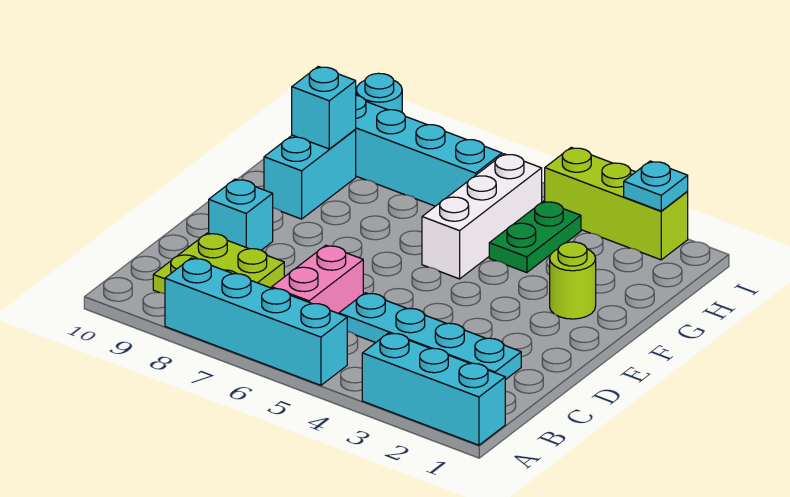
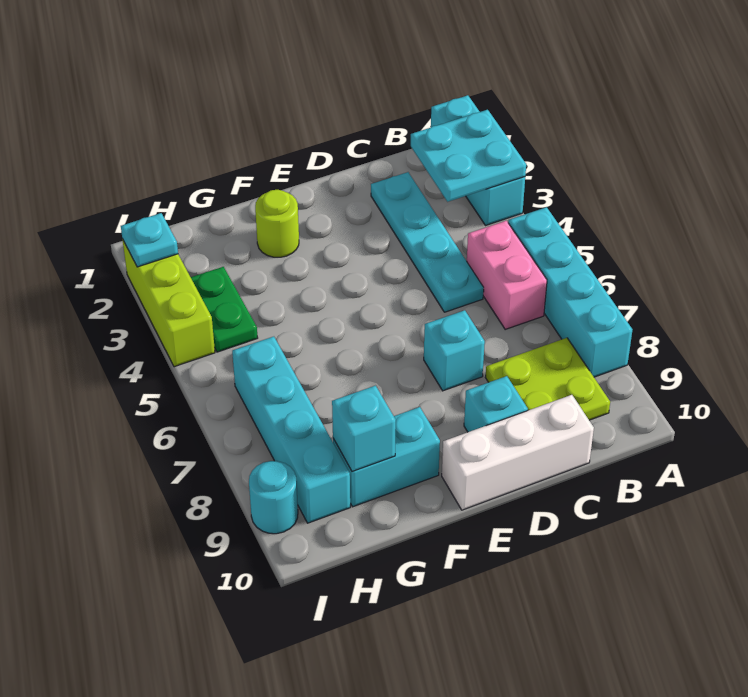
none -> cyan 2x2 plate [411,110,526,202]
pink 1x2 brick [272,245,363,314] -> pink 1x2 brick turned to [467,221,547,329]
none -> cyan 1x1 brick [424,310,485,391]
white 1x3 brick [422,154,542,279] -> white 1x3 brick moved to [442,395,594,510]
green 1x2 plate [489,201,581,273] -> green 1x2 plate turned to [191,267,258,352]

